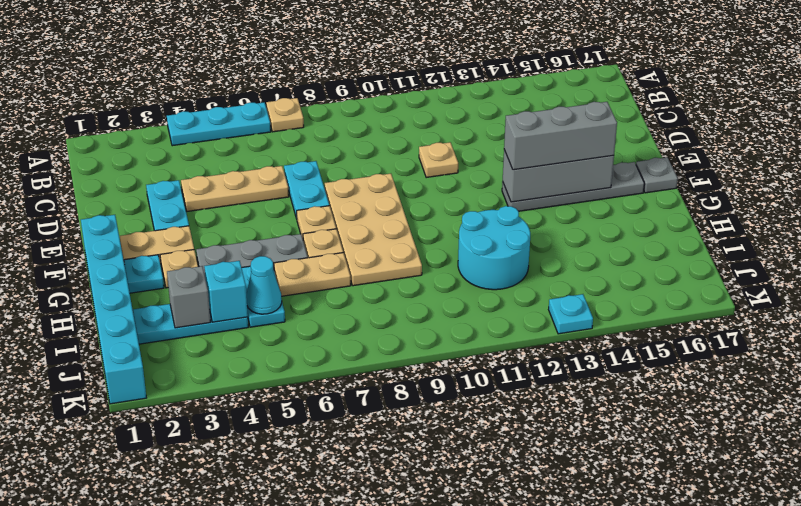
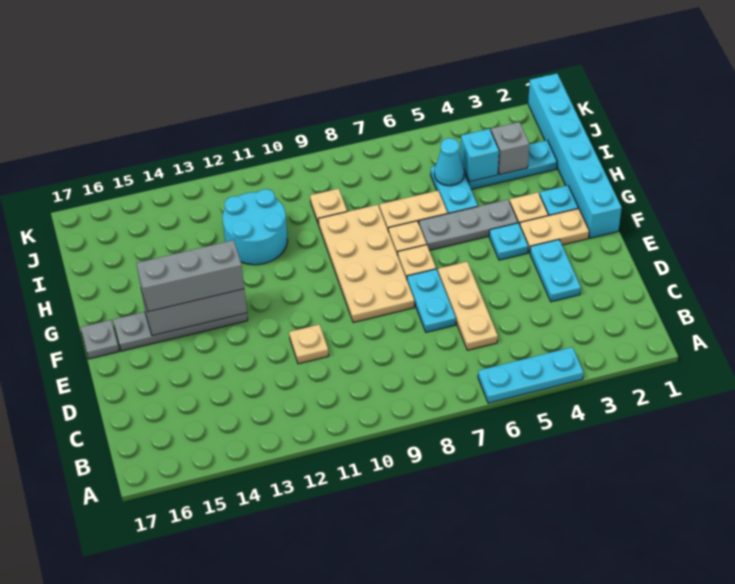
tan 1x1 plate [266,98,304,132] -> tan 1x1 plate moved to [310,189,347,225]
tan 1x3 plate [181,166,289,211] -> tan 1x3 plate turned to [438,262,498,350]
cyan 1x1 plate [549,294,593,334] -> cyan 1x1 plate moved to [489,223,528,260]

